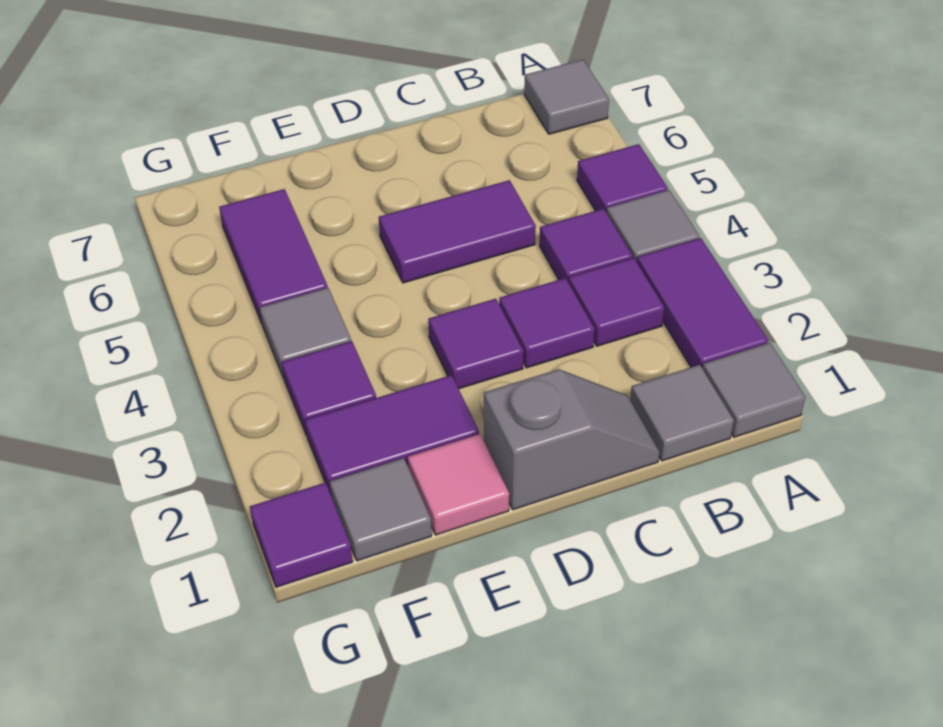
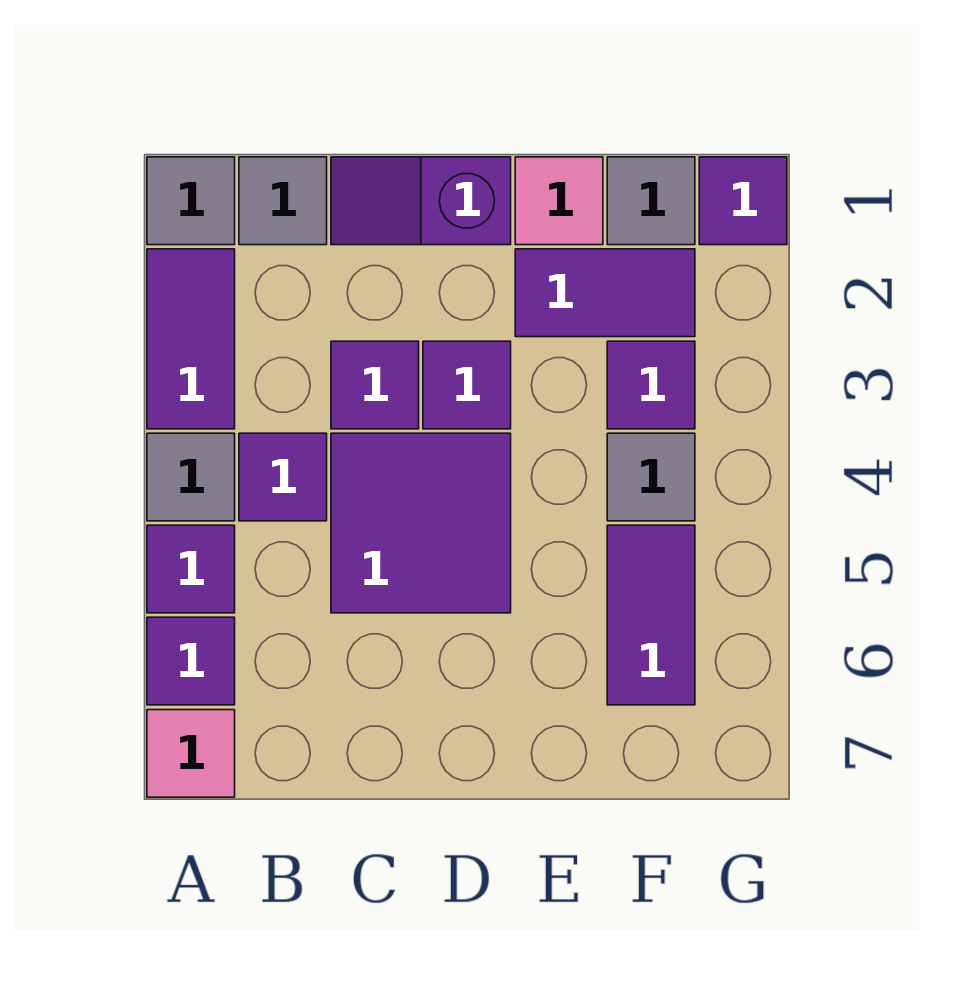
grey 1x1 tile [524,60,609,134] -> pink 1x1 tile [147,710,235,797]
purple 1x1 tile [569,258,664,346] -> purple 1x1 tile moved to [147,617,235,705]
grey 1x2 slope [484,369,660,510] -> purple 1x2 slope [331,157,511,245]
purple 1x2 tile [379,180,536,283] -> purple 2x2 tile [331,433,511,613]

